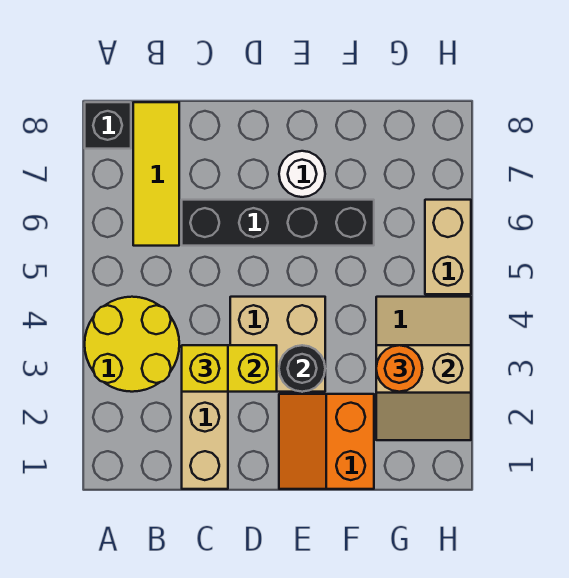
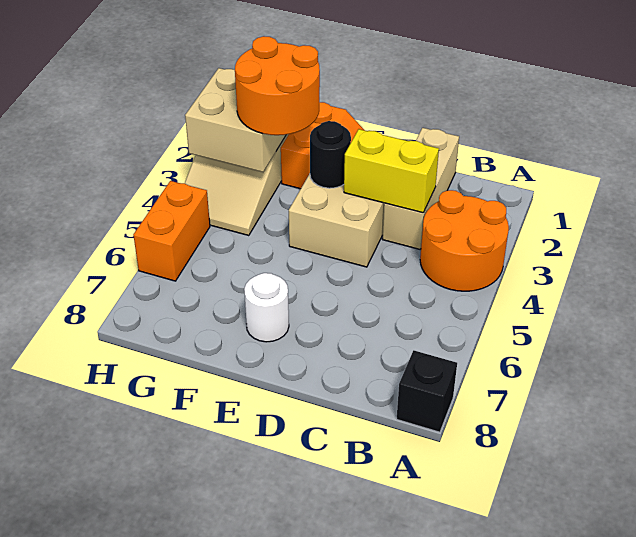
yellow 2x2 round brick [85,297,179,392] -> orange 2x2 round brick [420,190,509,291]
yellow 1x3 tile [133,102,179,246] -> none
yellow 1x1 brick [182,345,228,392] -> none
black 1x4 brick [182,200,374,246] -> none
tan 2x2 slope [376,345,471,440] -> tan 2x2 brick [185,68,286,172]
orange 1x1 round brick [376,345,422,392] -> orange 2x2 round brick [235,36,320,135]
tan 1x2 brick [425,200,471,294] -> orange 1x2 brick [133,181,210,281]

